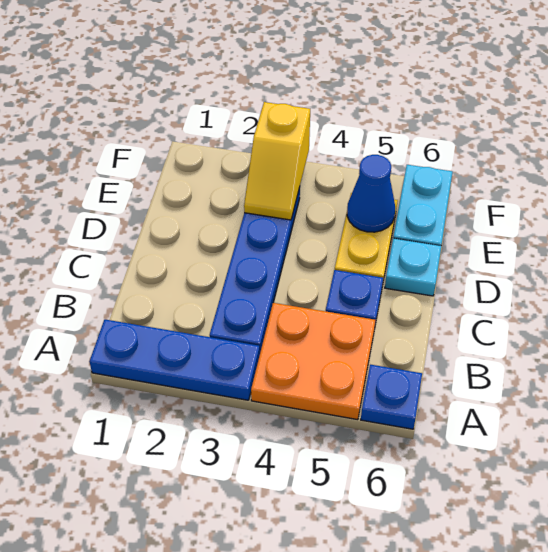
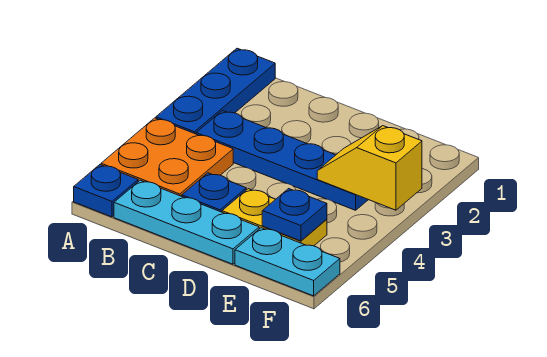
cyan 1x1 plate [385,238,441,296] -> cyan 1x3 plate [114,180,259,264]
blue 1x1 cone [347,155,395,232] -> blue 1x1 plate [262,189,327,241]

